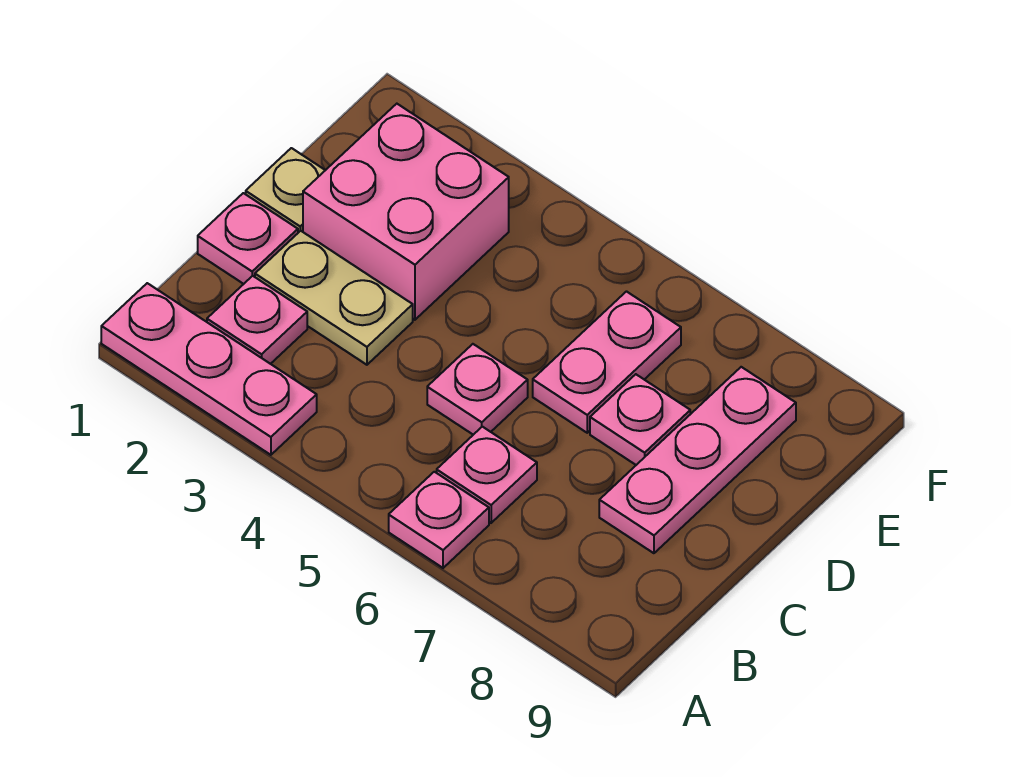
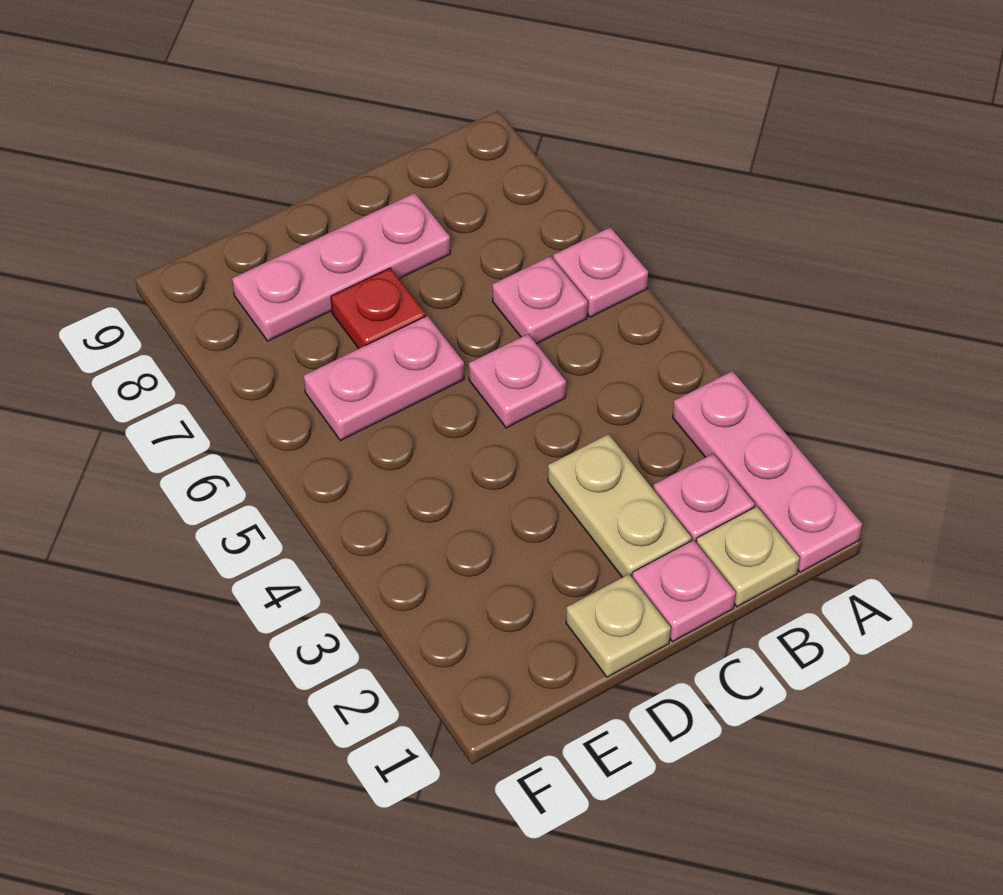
none -> tan 1x1 plate [696,506,799,607]
pink 2x2 brick [303,104,509,320] -> none
pink 1x1 plate [590,374,690,465] -> red 1x1 plate [331,268,426,349]

